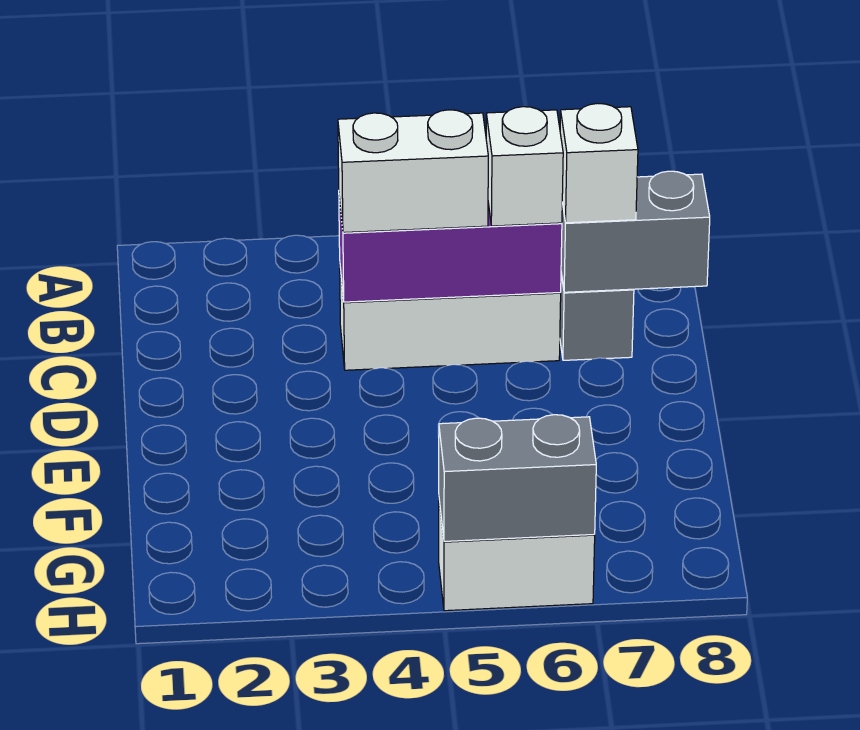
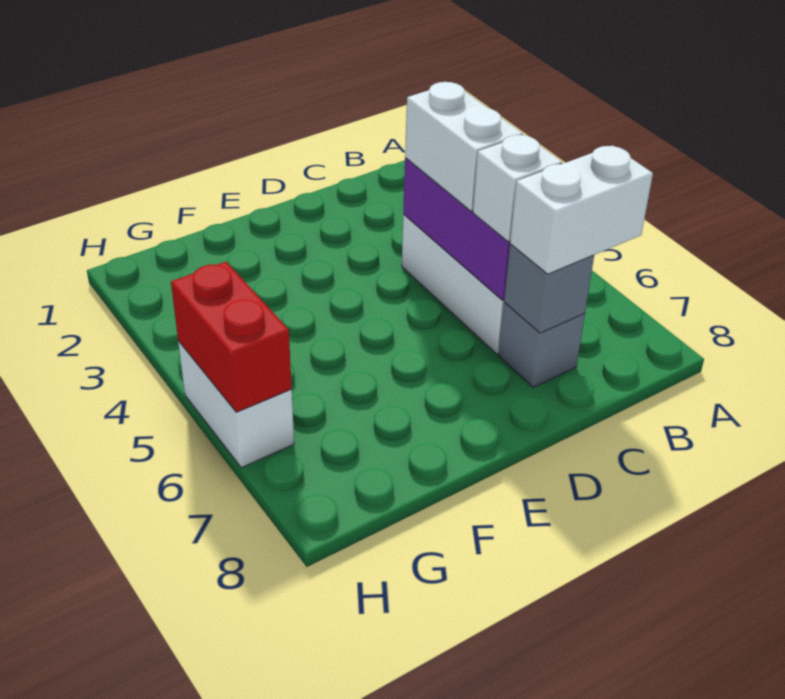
grey 1x2 brick [561,171,710,292] -> grey 1x1 brick [504,244,594,333]
white 1x1 brick [560,103,638,223] -> white 1x2 brick [510,145,653,274]
grey 1x2 brick [439,415,596,541] -> red 1x2 brick [171,262,292,412]

